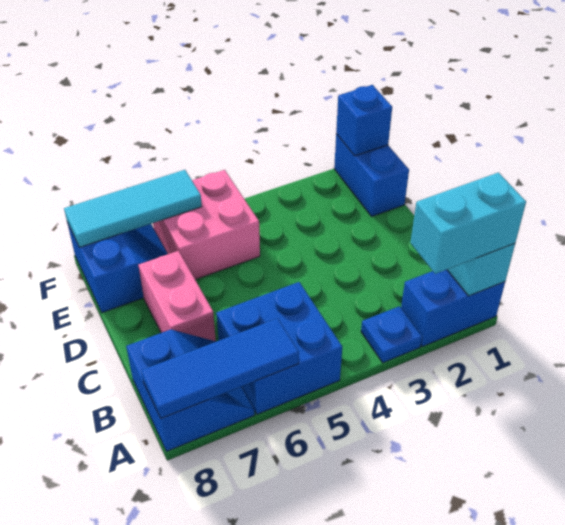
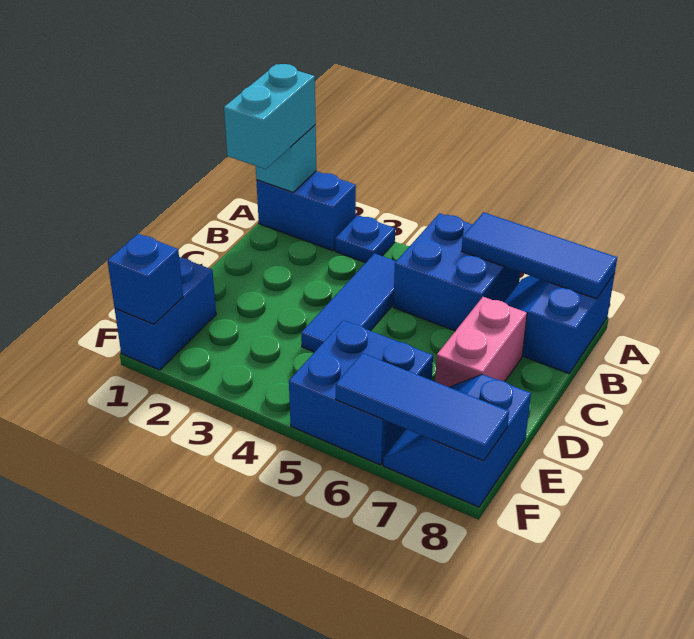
cyan 1x2 brick [410,173,526,274] -> cyan 1x2 brick turned to [224,64,316,169]
none -> blue 1x3 tile [301,253,396,352]
pink 2x2 brick [153,170,260,279] -> blue 2x2 brick [289,320,433,465]
cyan 1x3 tile [64,170,202,247] -> blue 1x3 tile [336,353,509,461]

